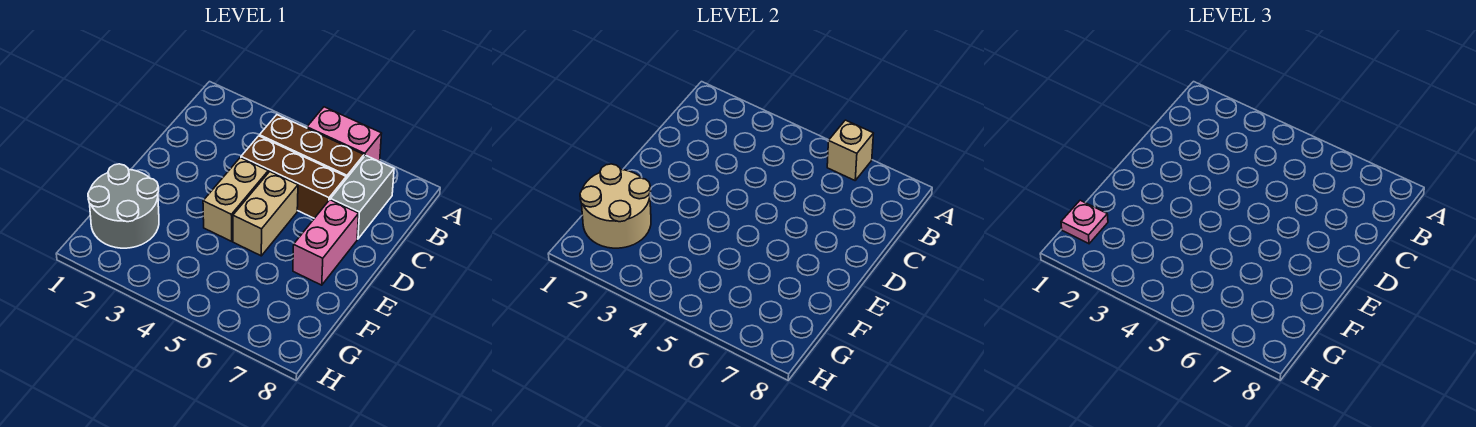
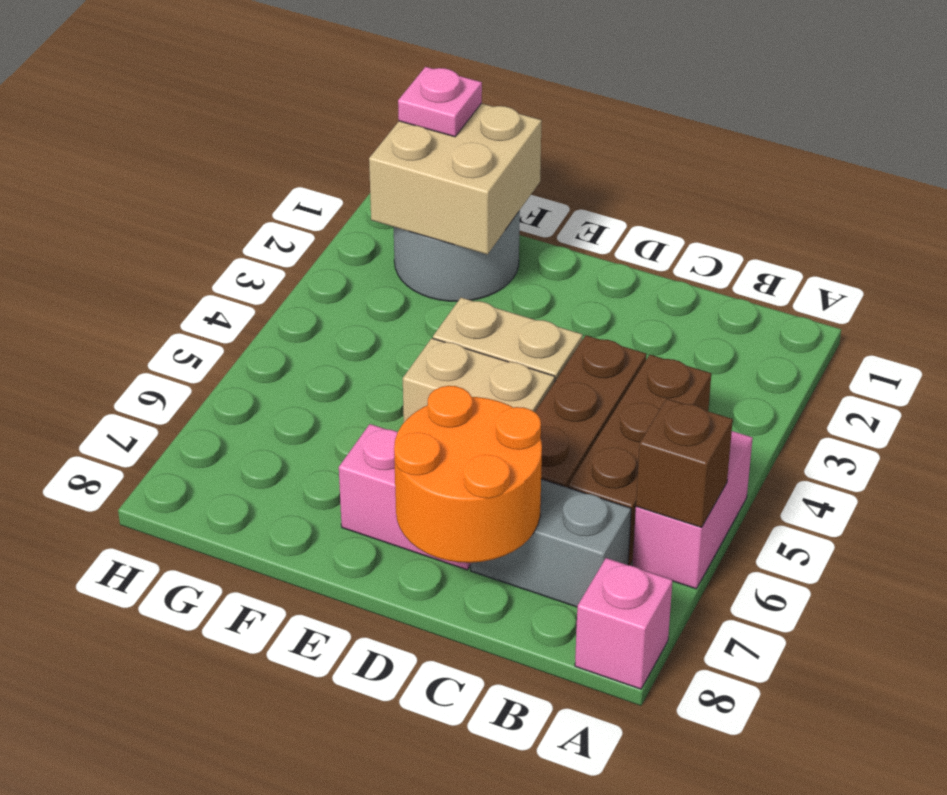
tan 1x1 brick [827,120,874,180] -> brown 1x1 brick [636,399,733,527]
none -> pink 1x1 brick [575,558,673,689]
none -> orange 2x2 round brick [394,386,542,563]
tan 2x2 round brick [580,164,651,248] -> tan 2x2 brick [369,103,542,255]

